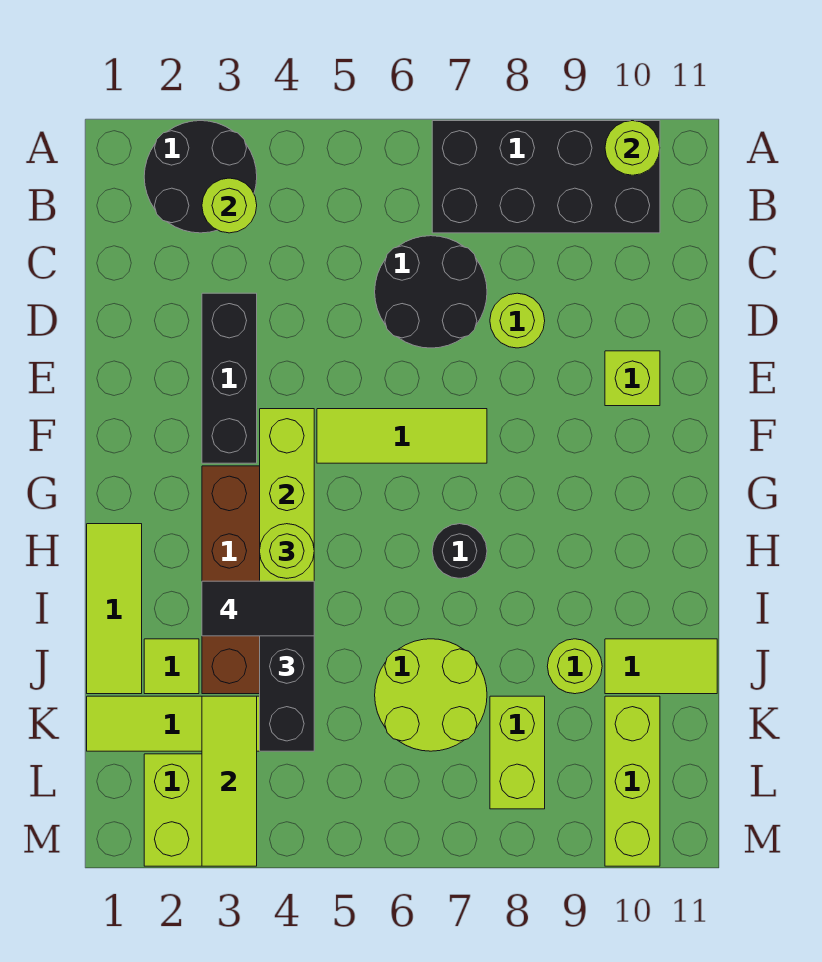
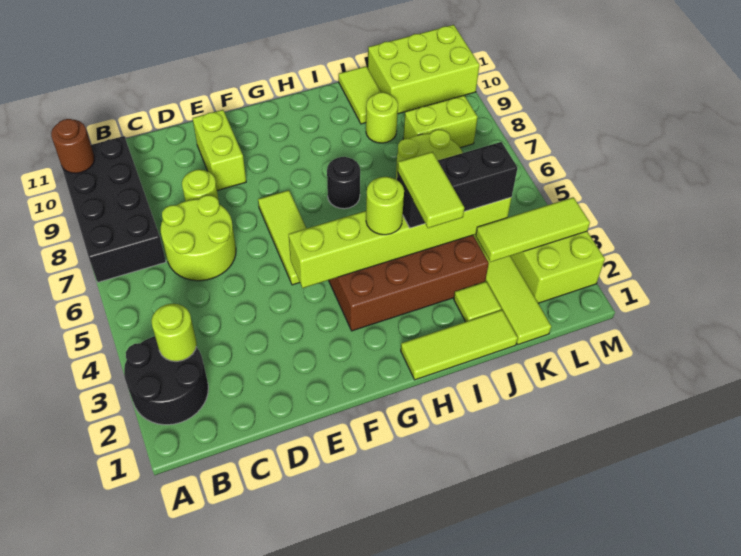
lime 1x1 round brick [605,121,660,175] -> brown 1x1 round brick [51,119,95,173]
black 2x2 round brick [375,236,487,348] -> lime 2x2 round brick [161,195,236,281]
black 1x3 brick [202,293,257,463] -> none
lime 1x1 brick [605,351,660,406] -> lime 1x2 brick [192,110,246,191]
black 1x2 tile [202,581,314,636] -> lime 1x2 tile [398,152,464,228]
lime 1x3 brick [605,696,660,866] -> lime 2x3 brick [368,25,479,114]

